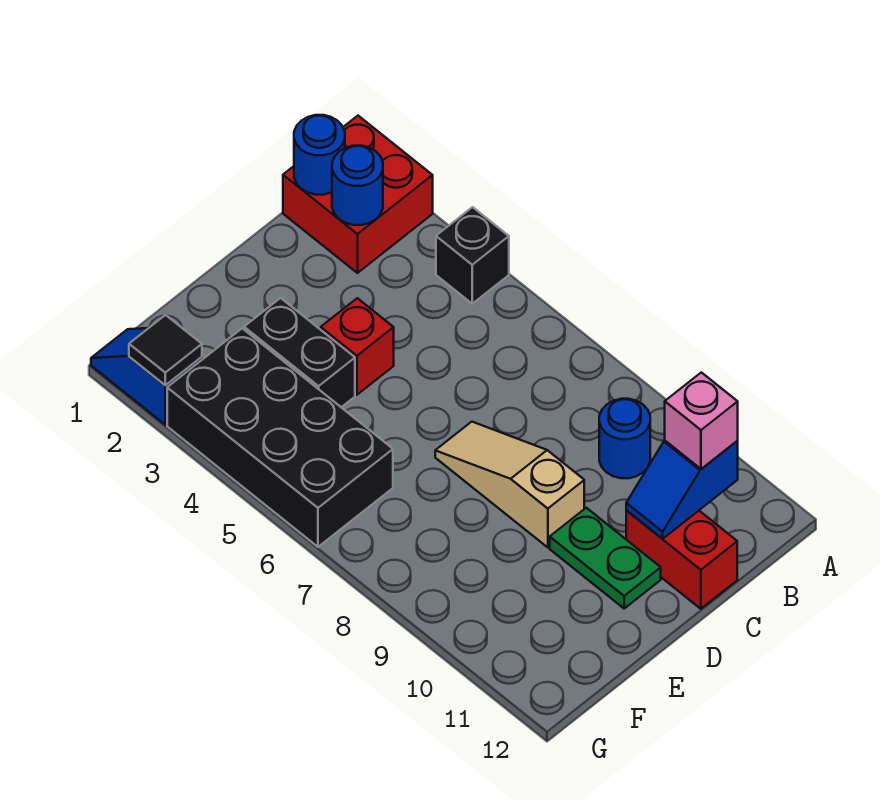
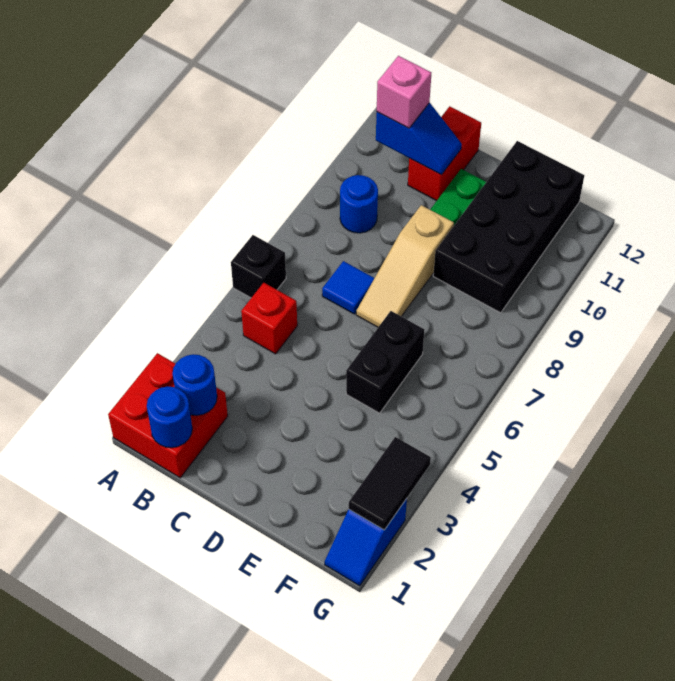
black 1x1 brick [436,207,509,304] -> black 1x1 brick moved to [231,235,286,298]
none -> blue 1x1 tile [322,261,374,314]
red 1x1 brick [321,298,394,395] -> red 1x1 brick moved to [241,283,297,354]
black 1x2 brick [244,298,355,407] -> black 1x2 brick moved to [346,311,424,413]
black 2x4 brick [167,328,393,547] -> black 2x4 brick moved to [433,141,584,313]
black 1x1 tile [129,315,202,385] -> black 1x2 tile [349,437,431,530]

